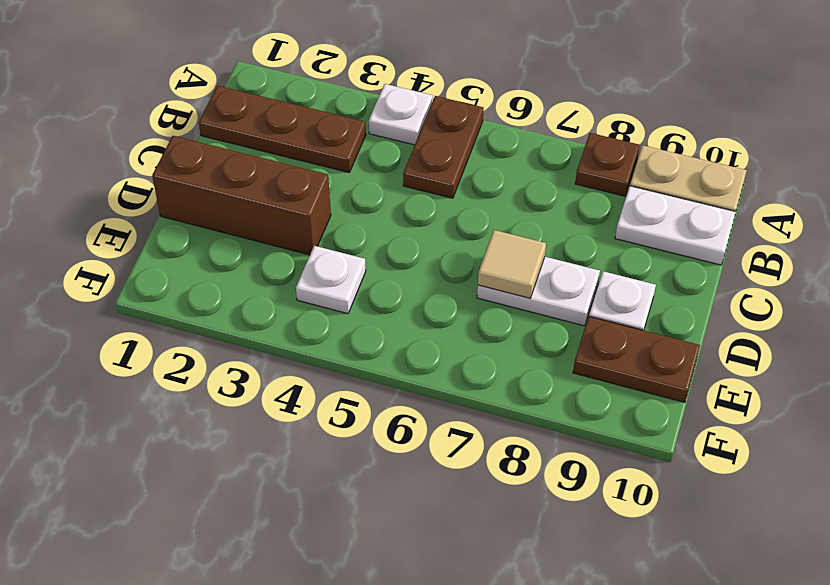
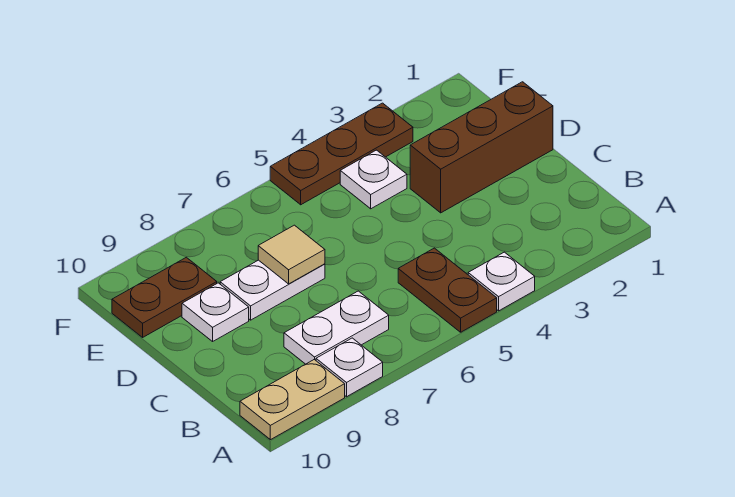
brown 1x1 plate [575,133,640,196] -> white 1x1 plate [316,338,383,397]
brown 1x3 plate [199,86,366,172] -> brown 1x3 plate moved to [270,103,413,205]
white 1x2 plate [615,186,736,265] -> white 1x2 plate moved to [284,291,389,364]

